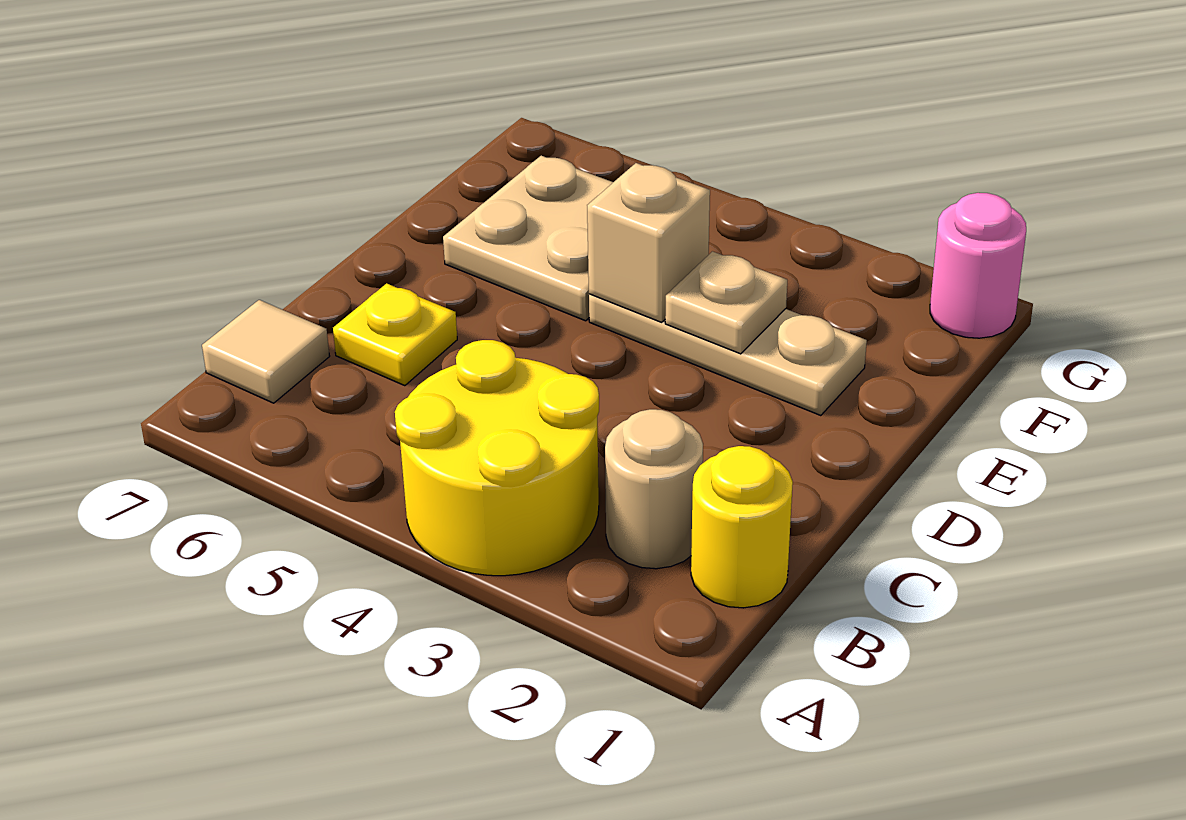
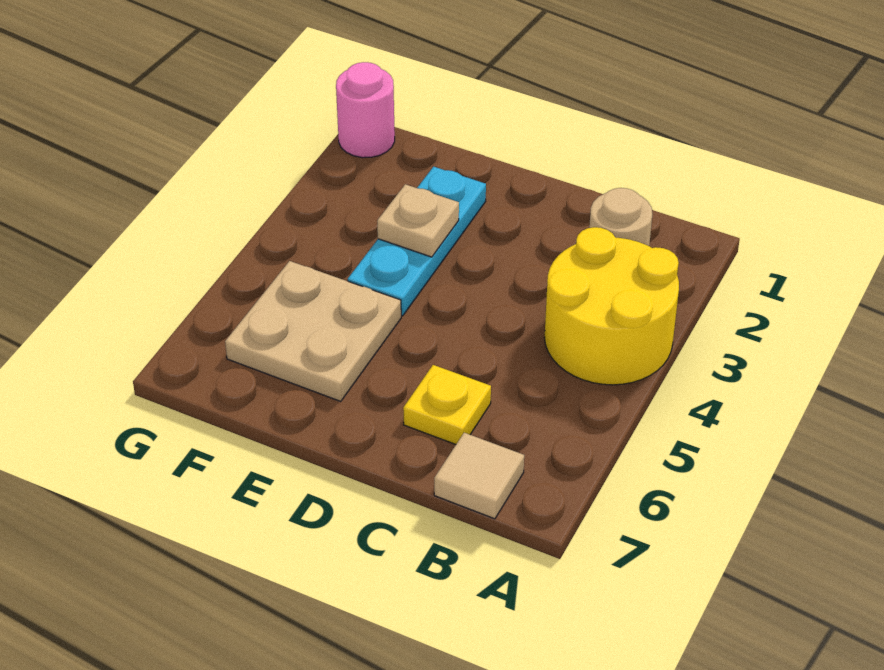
yellow 1x1 round brick [691,446,793,608] -> none
tan 1x3 plate [589,294,867,416] -> cyan 1x3 plate [348,167,486,316]
tan 1x1 brick [587,163,710,322] -> none

